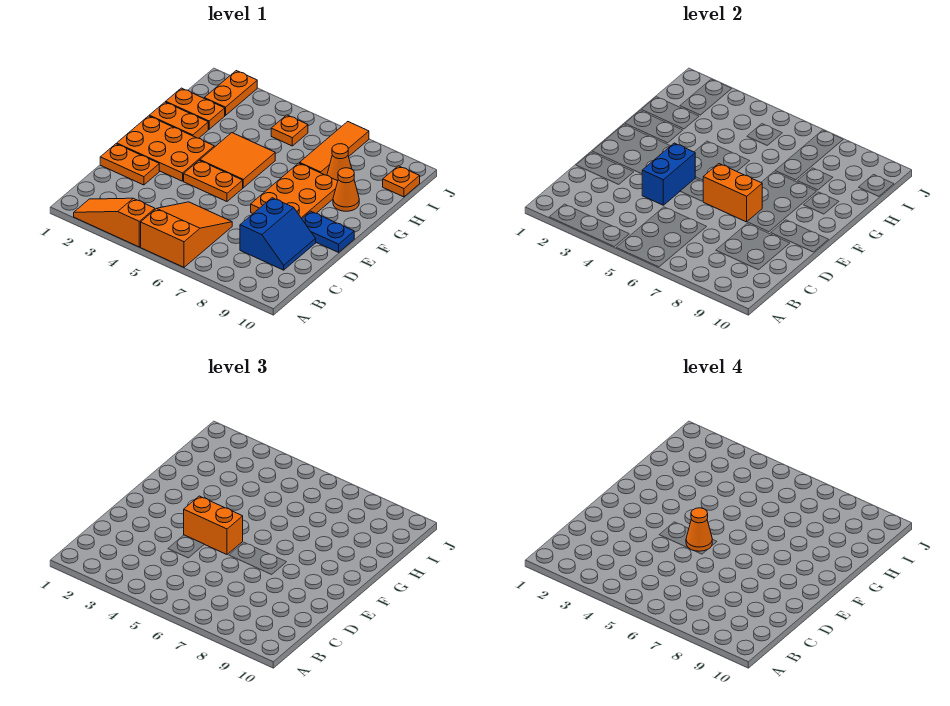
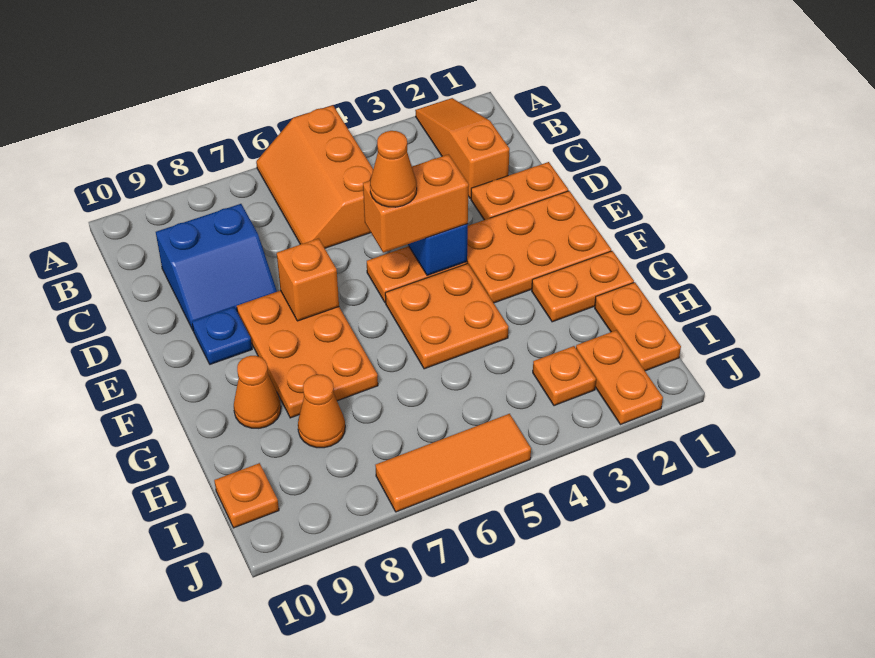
orange 1x3 slope [74,198,155,247] -> orange 1x3 slope turned to [415,98,510,199]
orange 2x3 slope [141,202,232,267] -> orange 2x3 slope turned to [256,105,373,248]
blue 2x2 slope [240,198,316,270] -> blue 2x2 slope turned to [156,204,277,330]
orange 1x2 brick [703,164,762,222] -> orange 1x1 brick [277,238,339,321]
blue 1x2 plate [302,211,354,252] -> blue 1x1 plate [192,307,252,364]
orange 2x2 tile [200,133,275,188] -> orange 2x2 plate [385,264,508,369]
orange 1x2 plate [166,88,225,129] -> orange 1x2 plate turned to [595,282,681,371]
orange 1x3 tile [300,122,369,175] -> orange 1x3 tile turned to [375,414,531,512]
orange 1x1 plate [271,115,308,146] -> orange 1x1 plate moved to [533,346,596,406]

